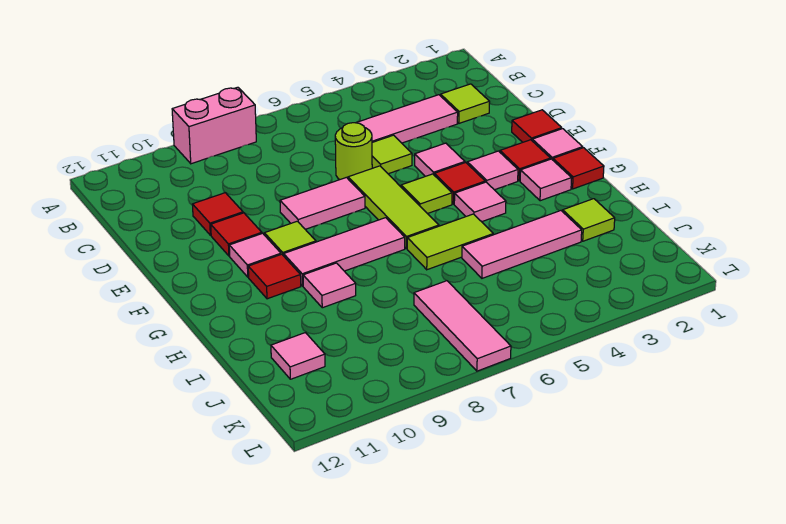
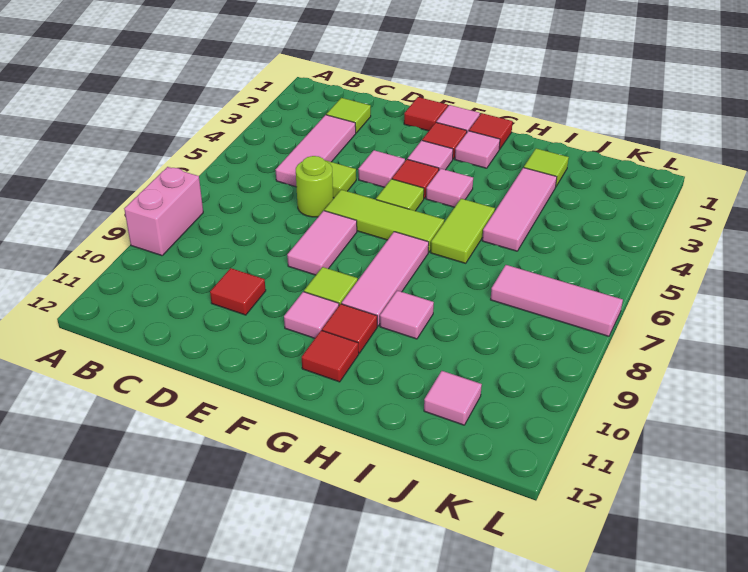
red 1x1 tile [211,213,262,256] -> red 1x1 tile moved to [302,330,359,382]

